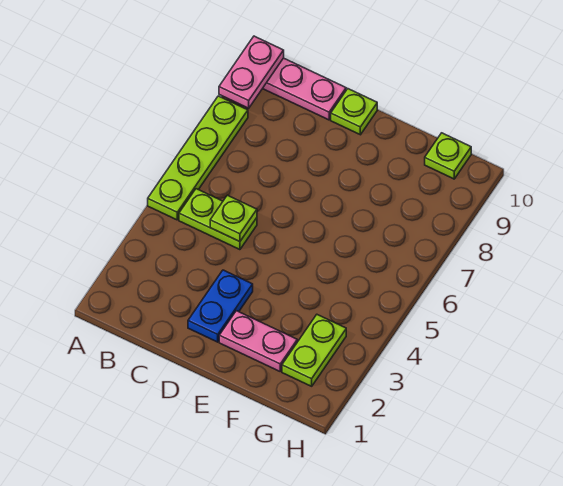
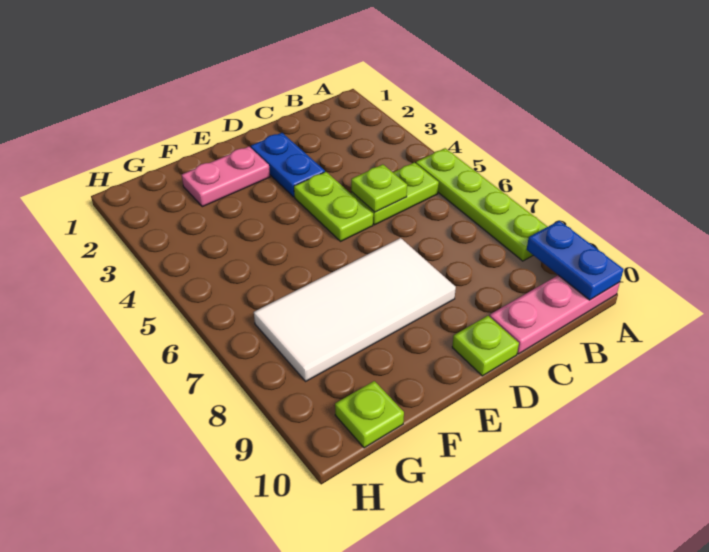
pink 1x2 plate [219,36,284,108] -> blue 1x2 plate [527,221,624,300]
none -> white 2x4 tile [254,238,456,381]
lime 1x2 plate [282,315,346,386] -> lime 1x2 plate moved to [294,172,373,242]

